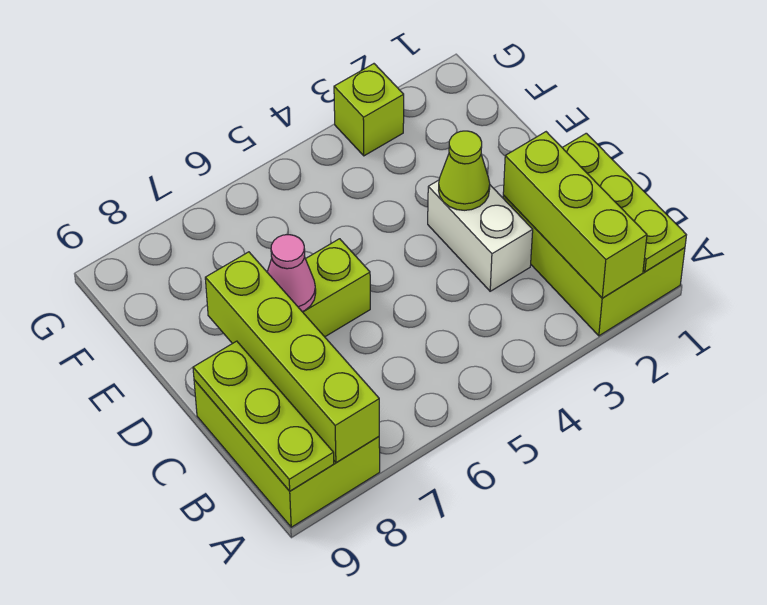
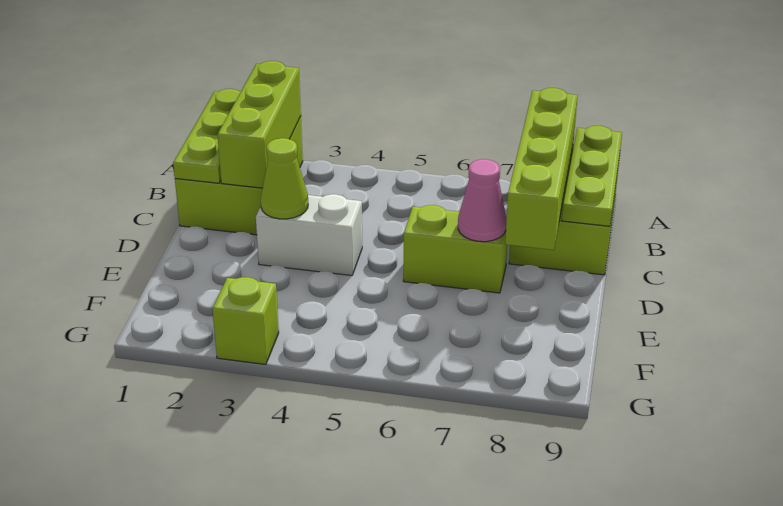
white 1x2 brick [428,180,533,291] -> white 1x2 brick turned to [256,194,362,276]

